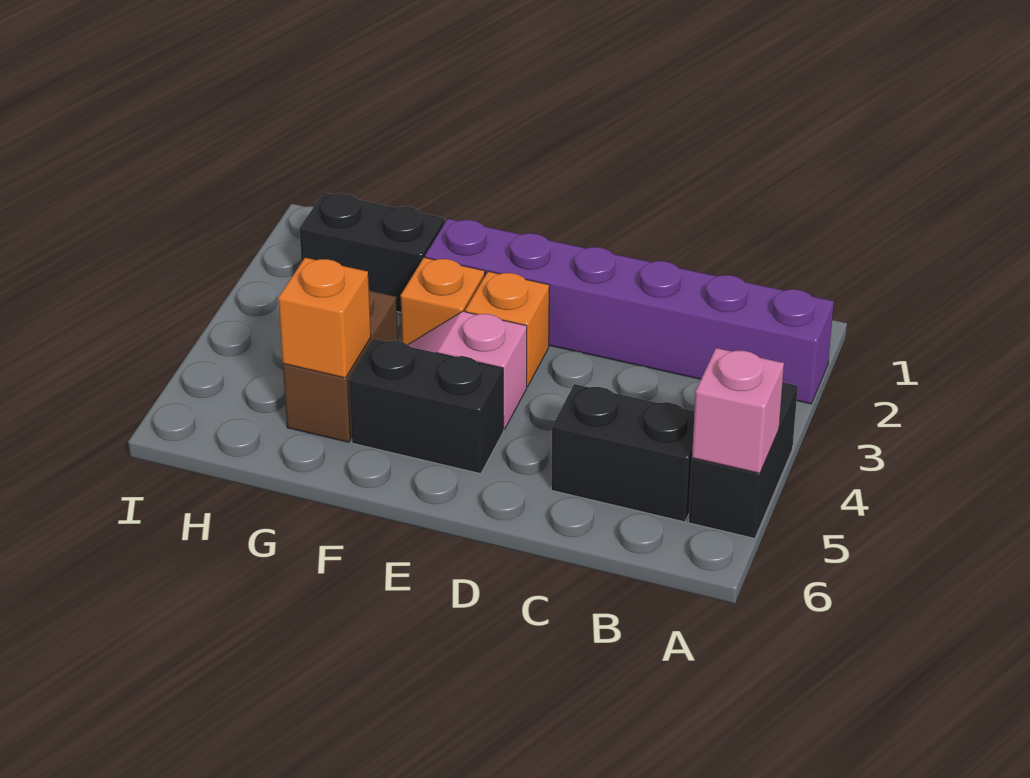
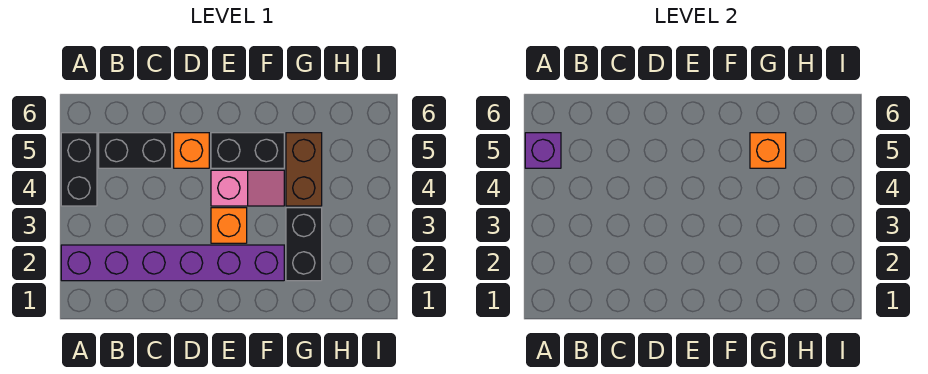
pink 1x1 brick [692,348,784,473] -> purple 1x1 brick [525,133,561,168]
orange 1x1 brick [400,257,485,345] -> orange 1x1 brick moved to [174,133,209,168]
black 1x2 brick [299,192,445,312] -> black 1x2 brick turned to [286,208,322,281]

